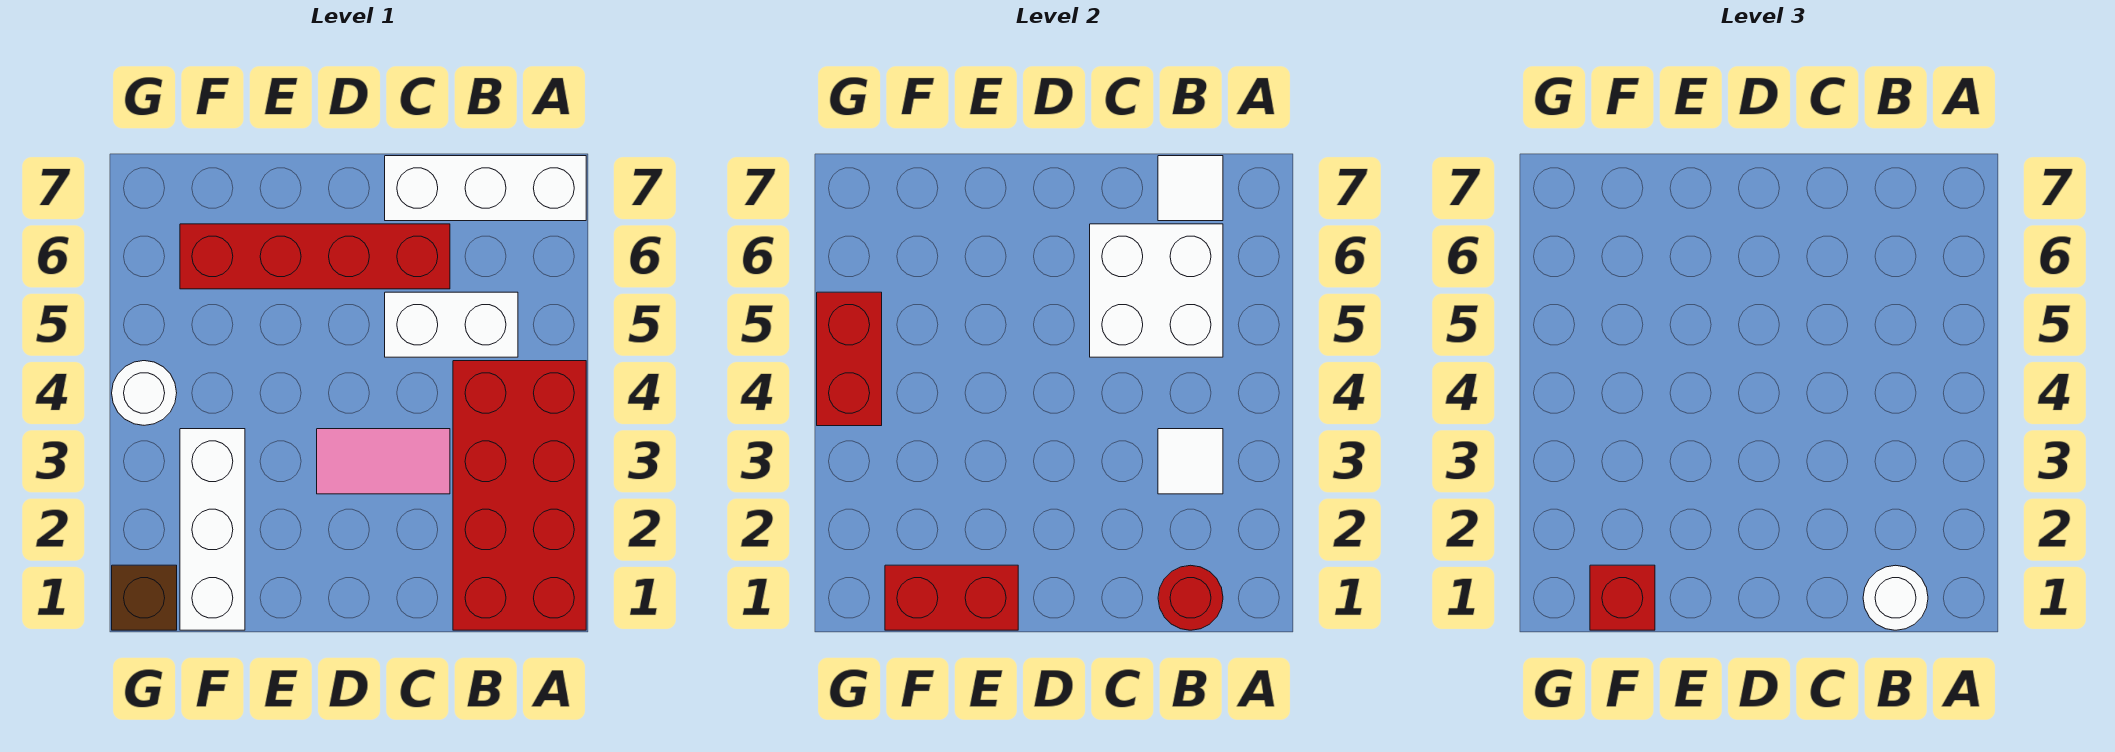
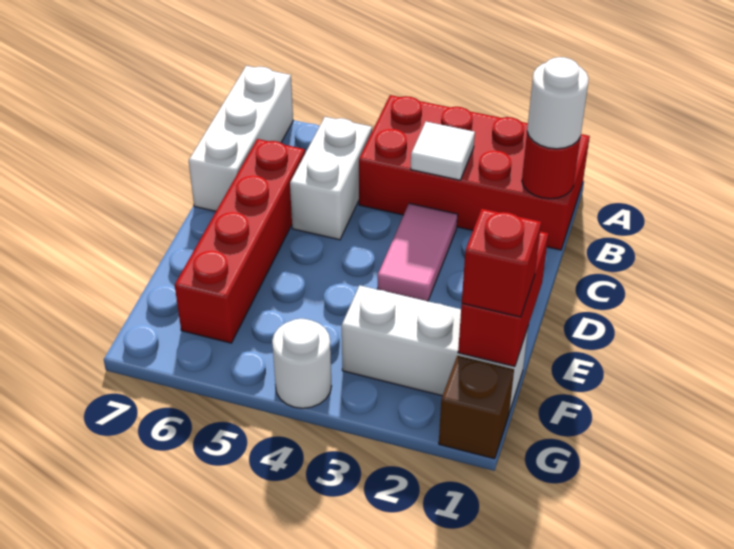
white 2x2 brick [1090,224,1223,357] -> none
white 1x1 tile [1158,156,1223,221] -> none
red 1x2 brick [817,292,882,426] -> none

